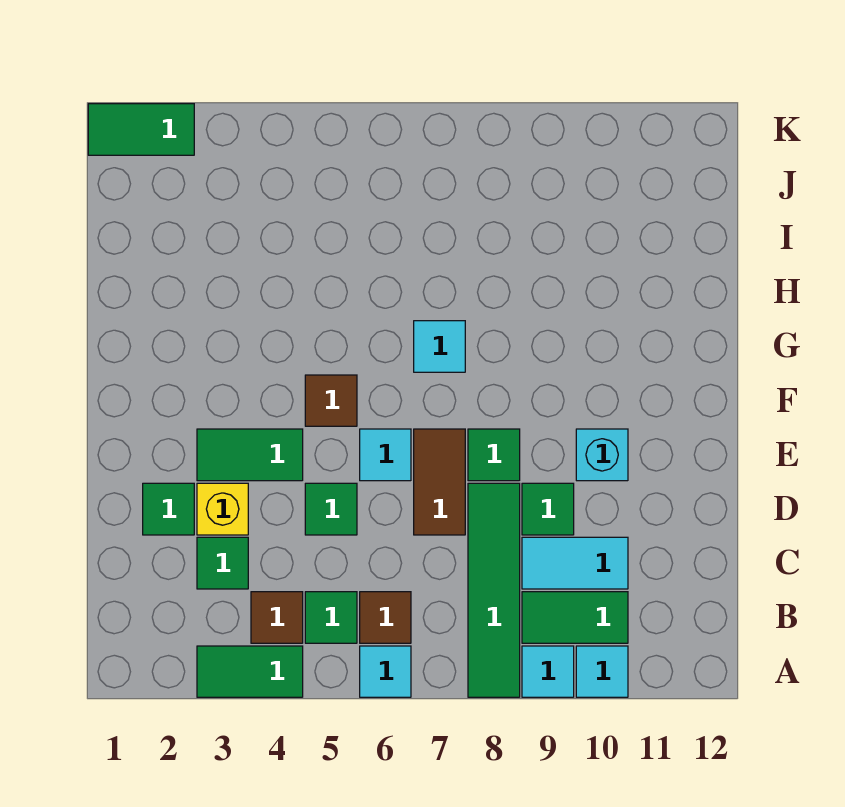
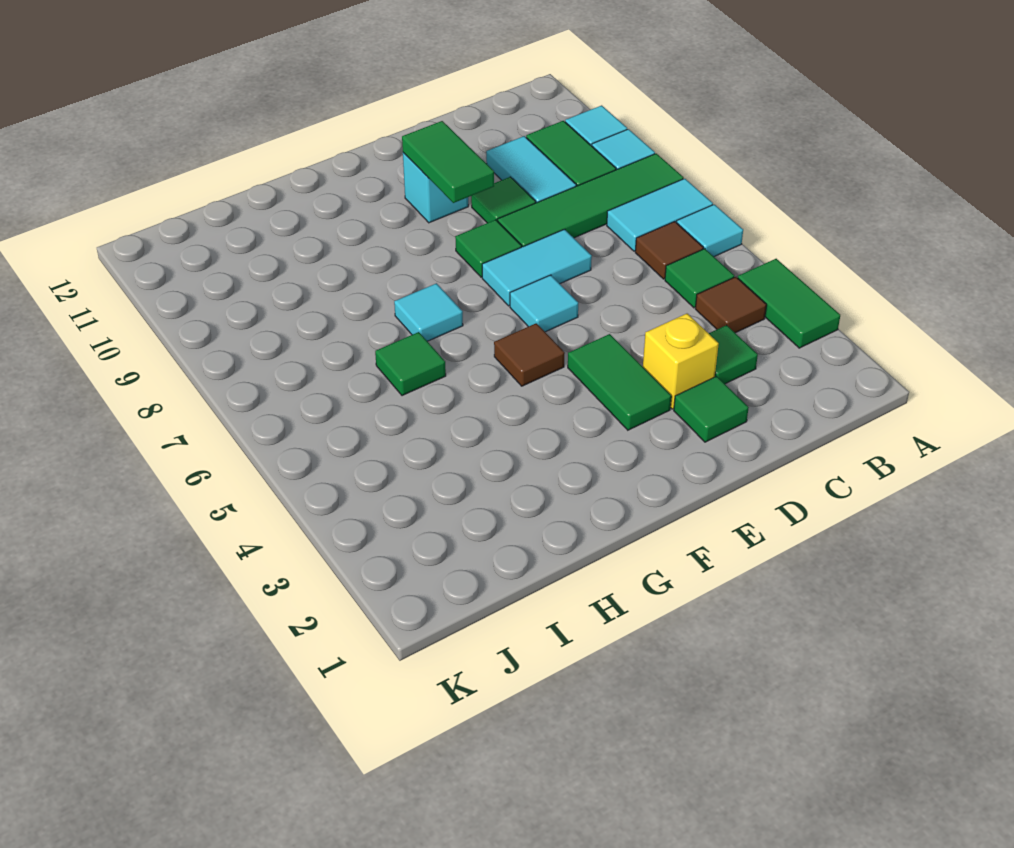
none -> cyan 1x2 tile [607,179,713,251]
green 1x1 tile [305,483,357,535] -> green 1x1 tile moved to [375,332,446,396]
brown 1x2 tile [414,429,465,535] -> cyan 1x2 tile [482,229,592,306]
green 1x2 tile [88,104,194,155] -> green 1x2 tile moved to [402,121,494,203]

